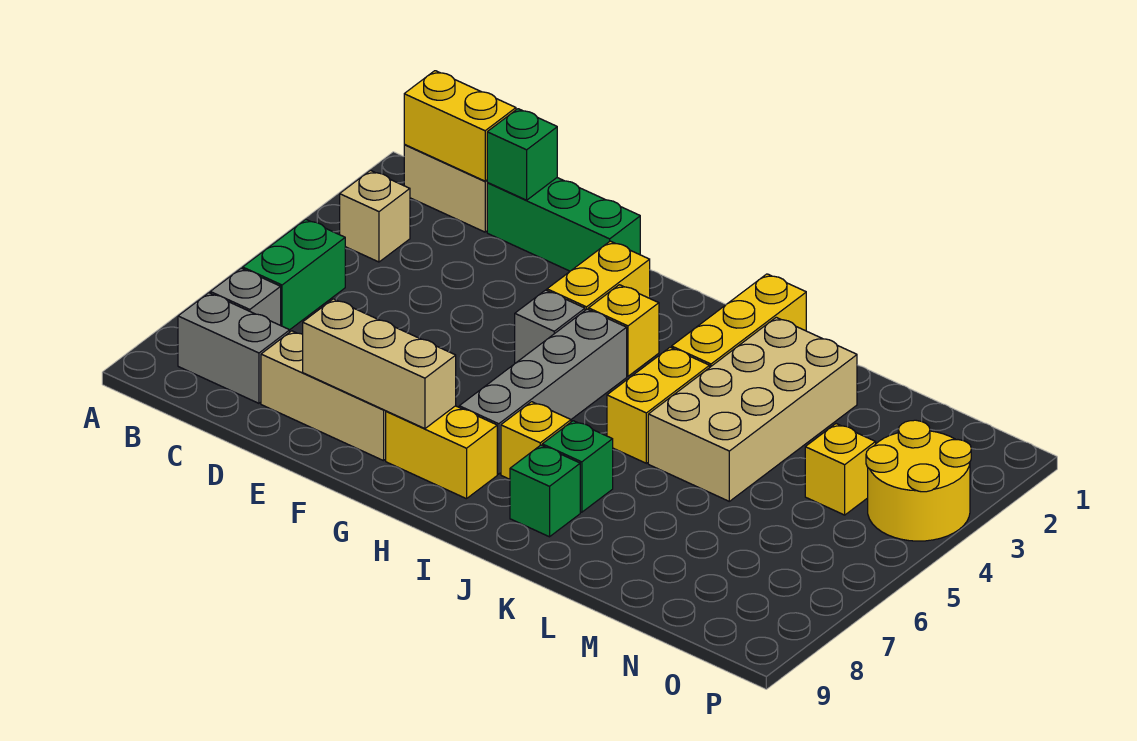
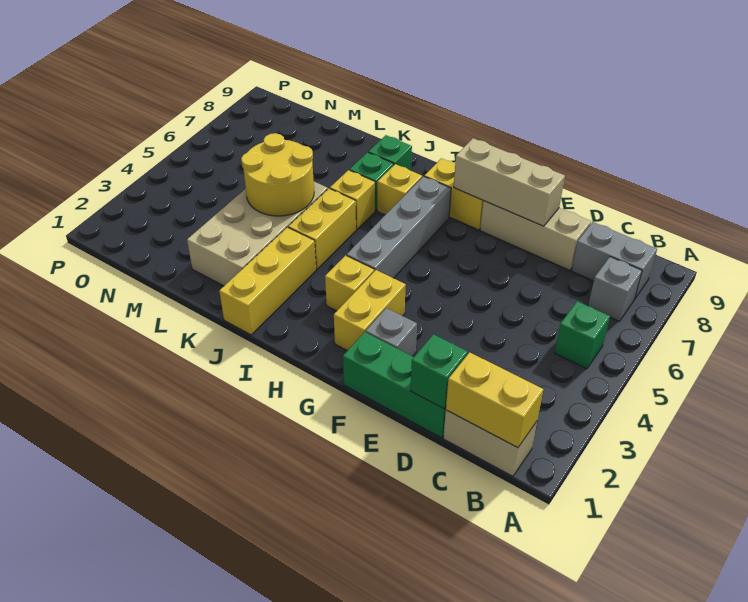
tan 1x1 brick [340,170,410,262] -> none
green 1x2 brick [243,219,345,330] -> green 1x1 brick [555,301,610,369]
grey 1x1 brick [515,290,585,363] -> grey 1x1 brick moved to [366,308,417,356]
yellow 1x1 brick [805,424,876,515] -> yellow 1x1 brick moved to [330,170,375,229]
yellow 2x2 round brick [866,420,971,541] -> yellow 2x2 round brick moved to [241,133,314,216]

